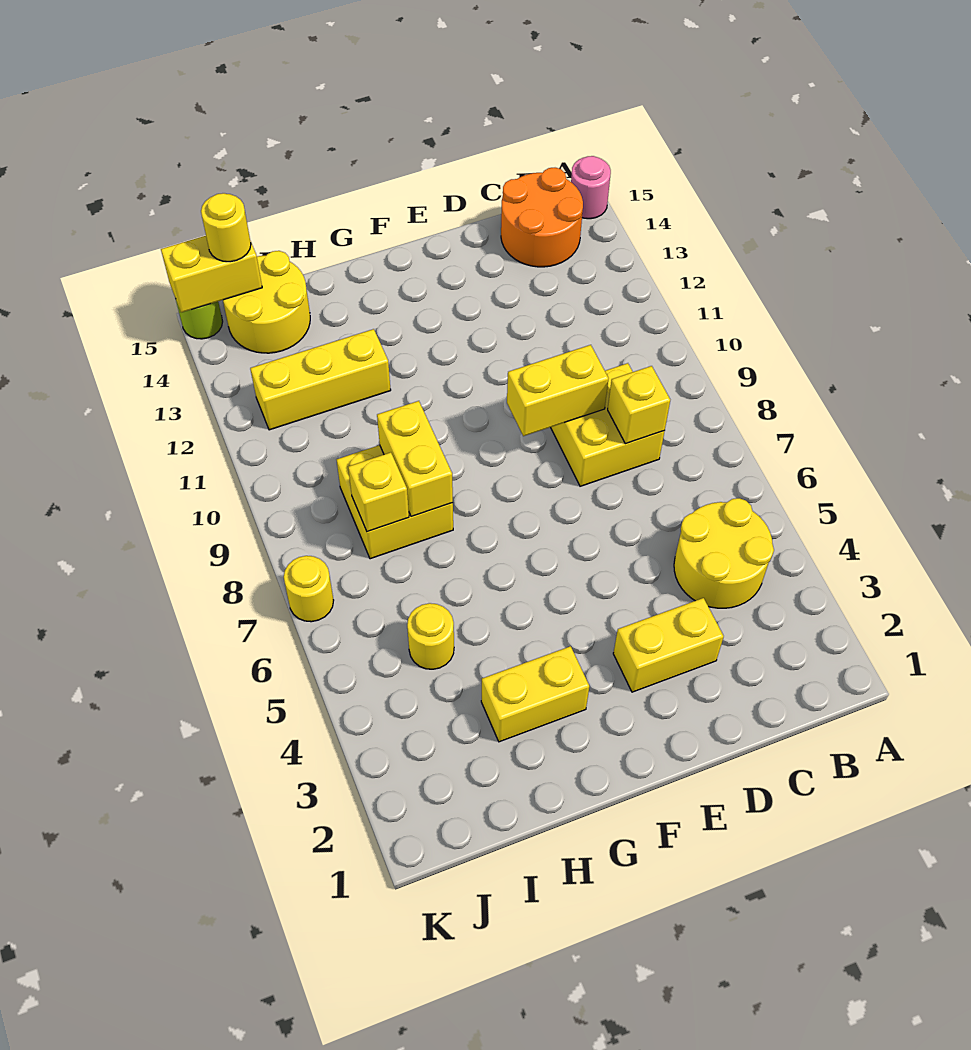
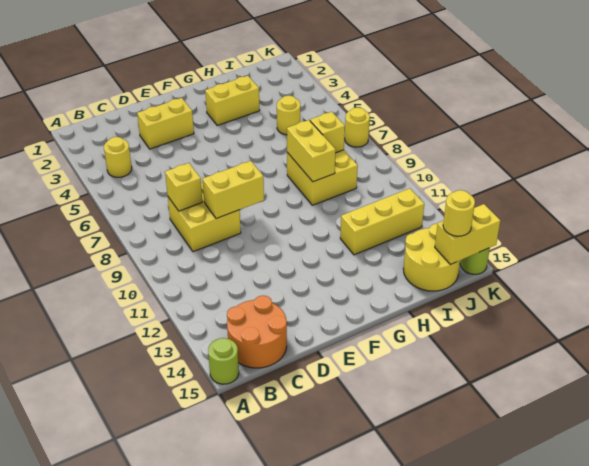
pink 1x1 round brick [571,156,611,219] -> lime 1x1 round brick [208,338,239,384]
yellow 2x2 round brick [674,498,774,608] -> yellow 1x1 round brick [104,137,132,177]

